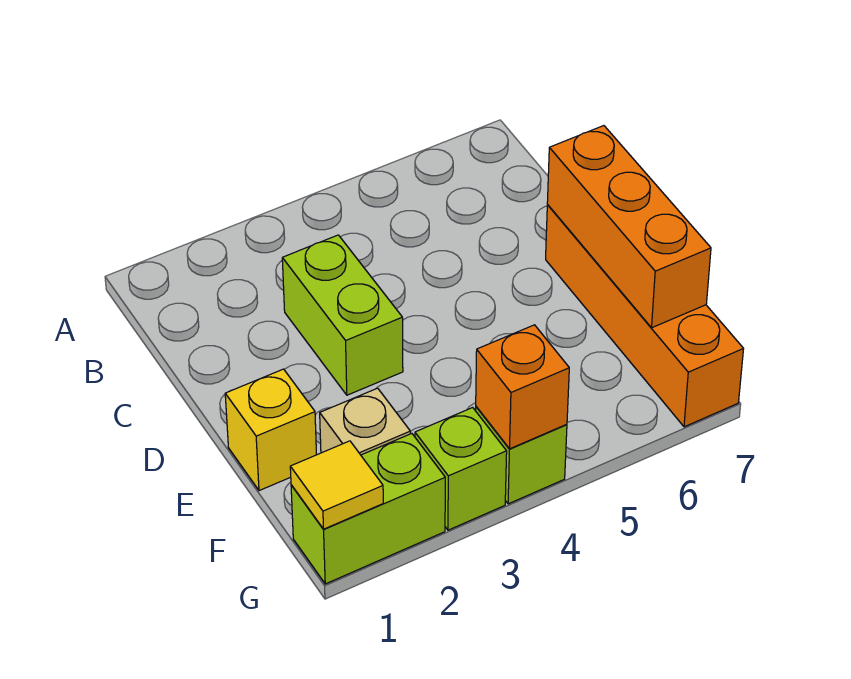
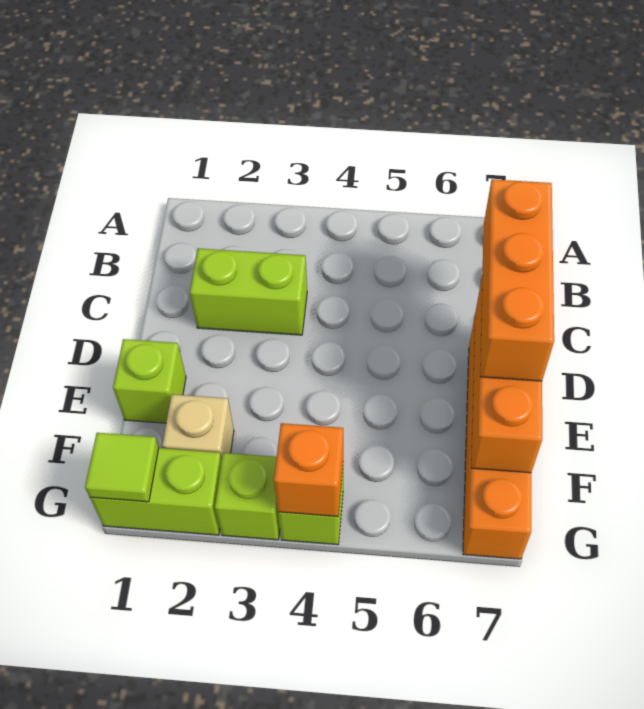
lime 1x2 brick [282,235,403,395] -> lime 1x2 brick turned to [190,248,307,335]
none -> orange 1x3 brick [480,179,554,381]
yellow 1x1 brick [225,369,317,491] -> lime 1x1 brick [113,339,186,423]
yellow 1x1 tile [290,441,383,529] -> lime 1x1 tile [85,433,159,502]

